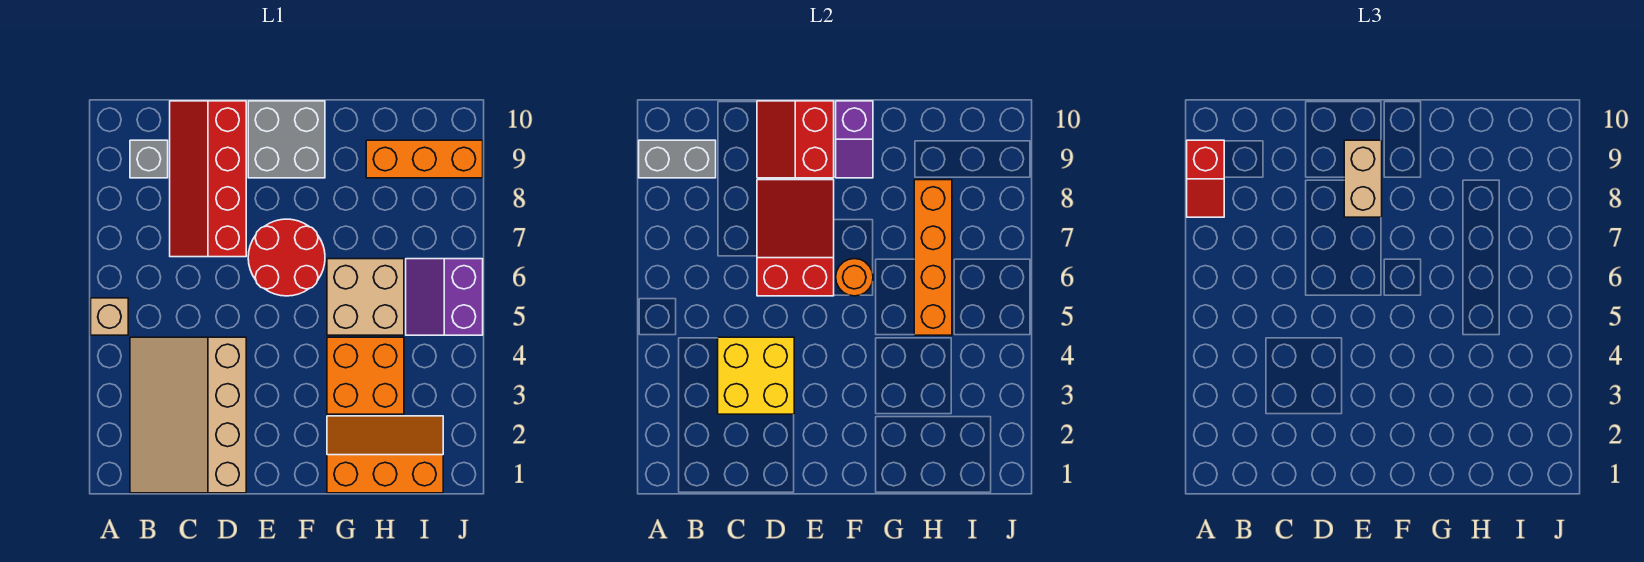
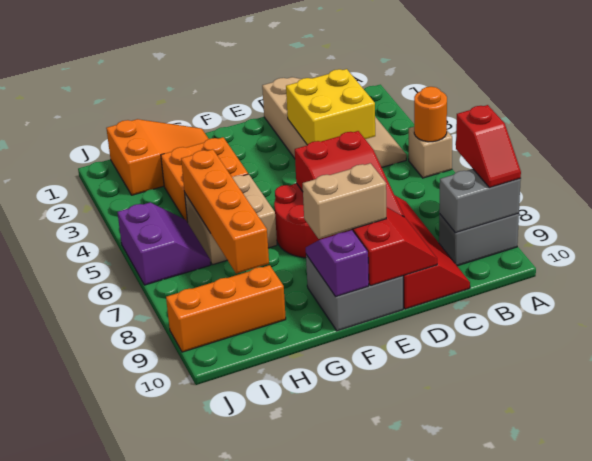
red 1x2 slope [1187,140,1224,217] -> red 1x2 slope turned to [456,105,521,188]
grey 1x1 brick [130,140,168,178] -> grey 1x2 brick [439,213,519,266]
tan 1x2 brick [1344,140,1382,217] -> tan 1x2 brick turned to [303,163,386,239]
orange 1x1 round brick [836,259,873,296] -> orange 1x1 round brick moved to [414,87,447,142]
orange 2x3 slope [327,416,443,493] -> orange 2x3 slope turned to [106,119,209,195]

